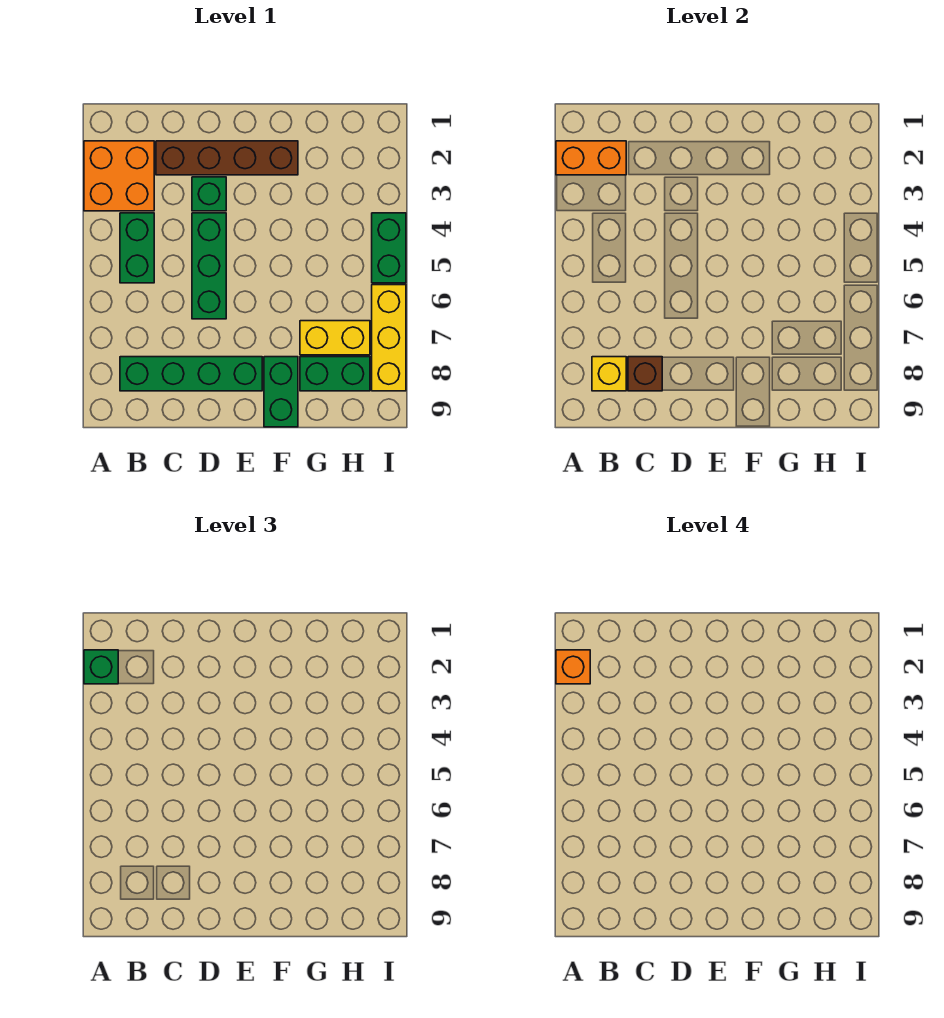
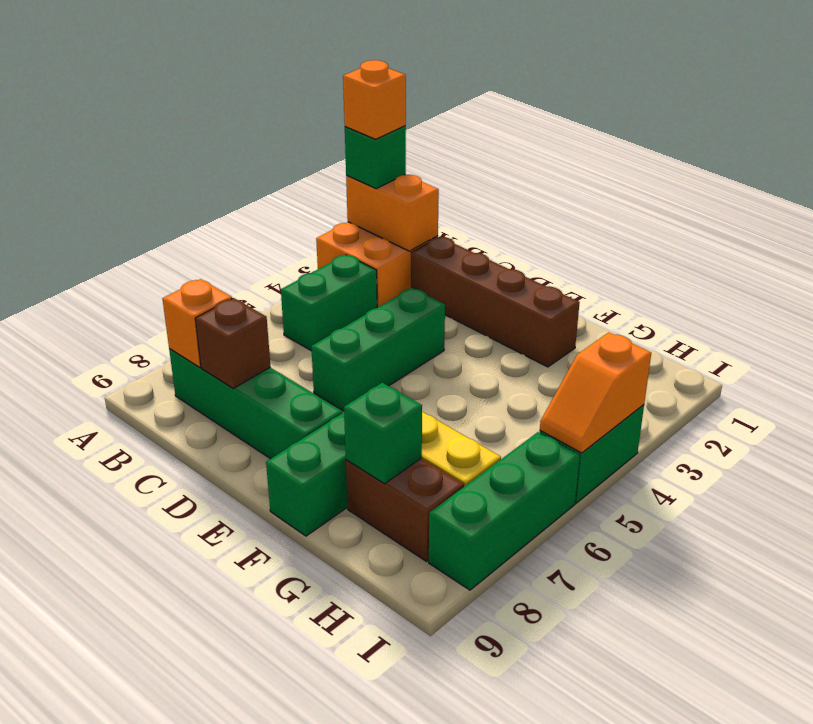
yellow 1x1 brick [592,357,626,391] -> orange 1x1 brick [163,279,232,367]
green 1x1 brick [192,177,226,211] -> green 1x1 brick moved to [344,383,422,484]
green 1x2 brick [300,357,370,391] -> brown 1x2 brick [346,458,464,561]
none -> orange 1x2 slope [540,332,651,453]
yellow 1x3 brick [372,285,406,391] -> green 1x3 brick [429,432,580,590]

